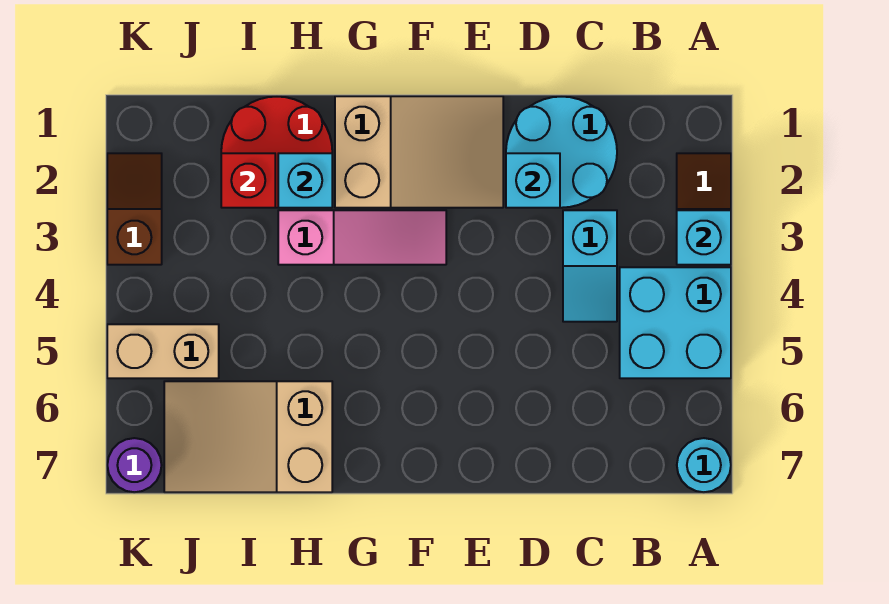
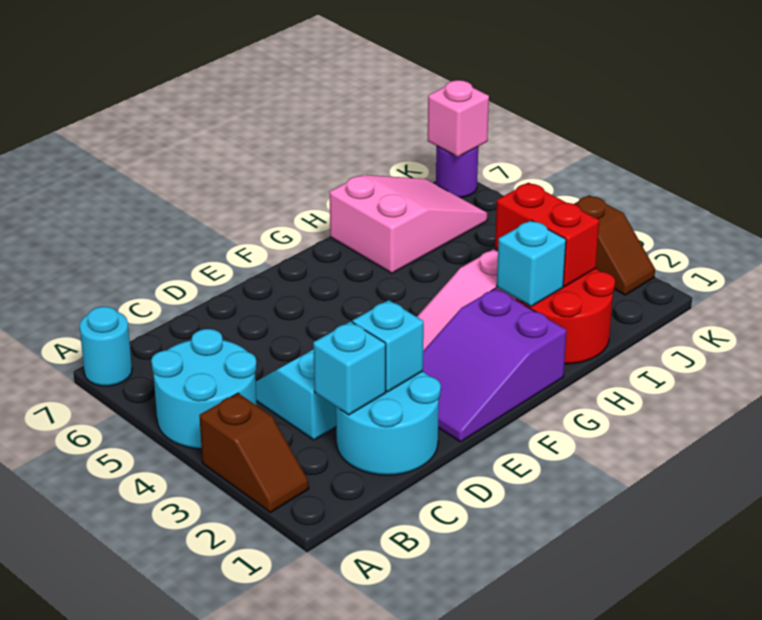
cyan 1x1 brick [677,210,731,265] -> cyan 1x1 brick moved to [313,321,386,415]
cyan 2x2 brick [620,267,731,378] -> cyan 2x2 round brick [151,329,257,449]
tan 2x3 slope [335,96,503,208] -> purple 2x3 slope [423,289,567,442]
tan 2x3 slope [164,381,332,492] -> pink 2x3 slope [330,175,487,273]
red 1x1 brick [221,153,275,208] -> red 1x2 brick [495,183,599,287]
tan 1x2 brick [107,324,219,378] -> none
none -> pink 1x1 brick [428,80,489,157]

